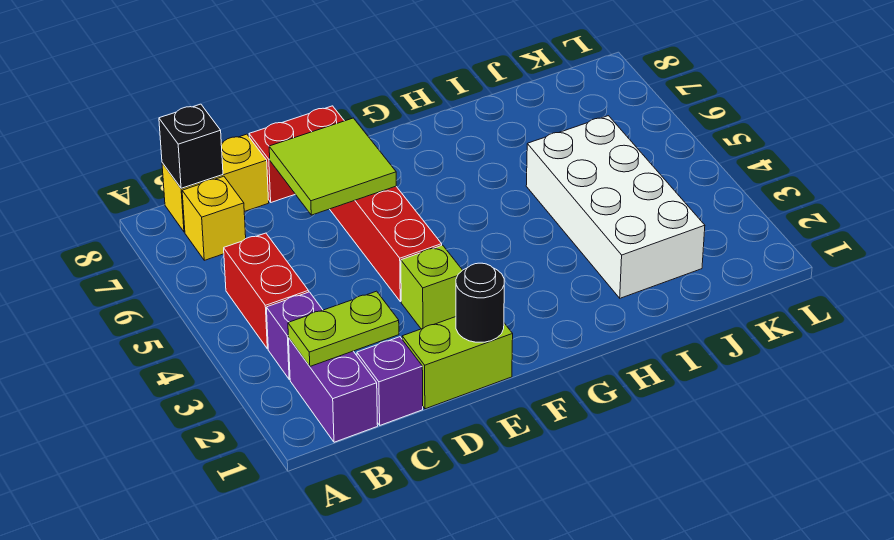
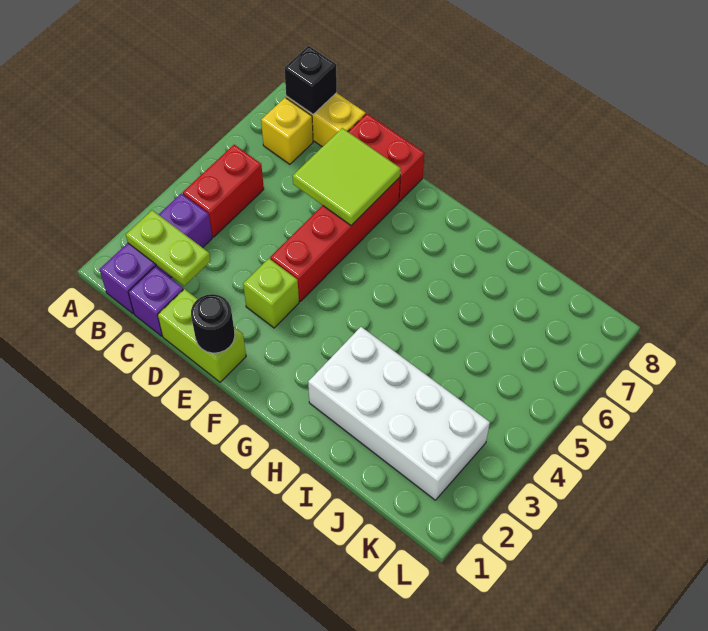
white 2x4 brick [526,116,705,298] -> white 2x4 brick turned to [308,327,490,500]

